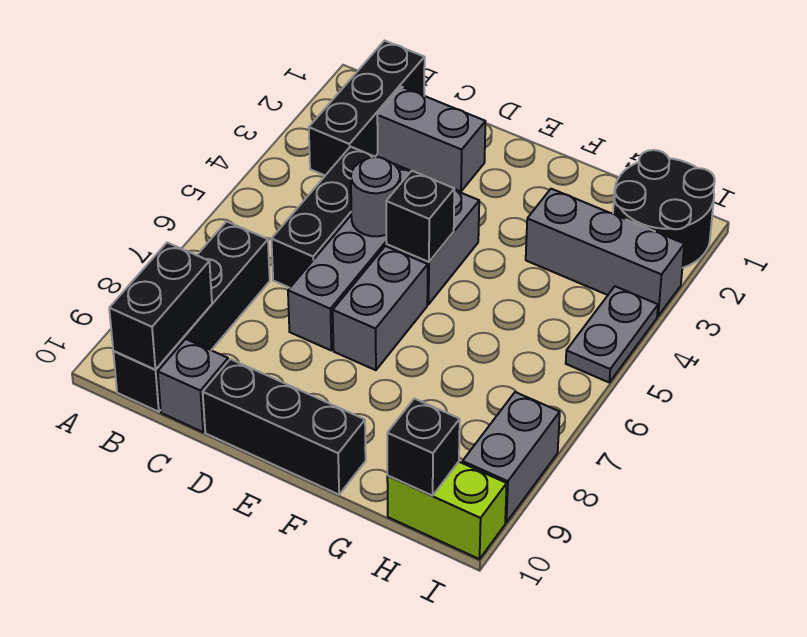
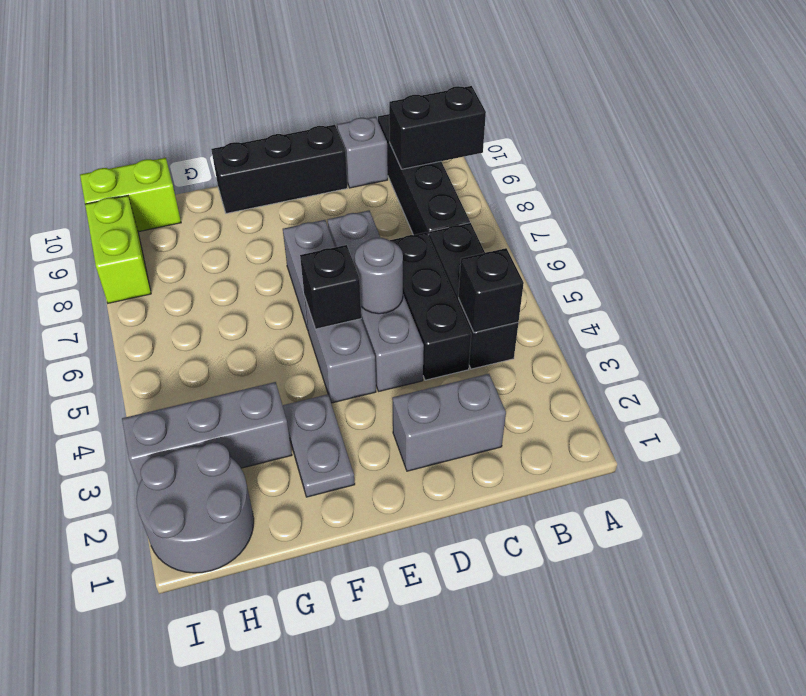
black 1x3 brick [309,41,425,175] -> black 1x3 brick moved to [429,223,518,369]
black 1x2 brick [109,243,212,370] -> black 1x2 brick turned to [389,86,486,169]
black 2x2 round brick [613,150,715,268] -> grey 2x2 round brick [136,443,254,573]
black 1x1 brick [387,399,460,496] -> black 1x1 brick moved to [459,248,524,332]
grey 1x2 plate [566,286,658,382] -> grey 1x2 plate moved to [283,394,355,497]
grey 1x2 brick [462,392,560,523] -> lime 1x2 brick [85,196,151,303]

